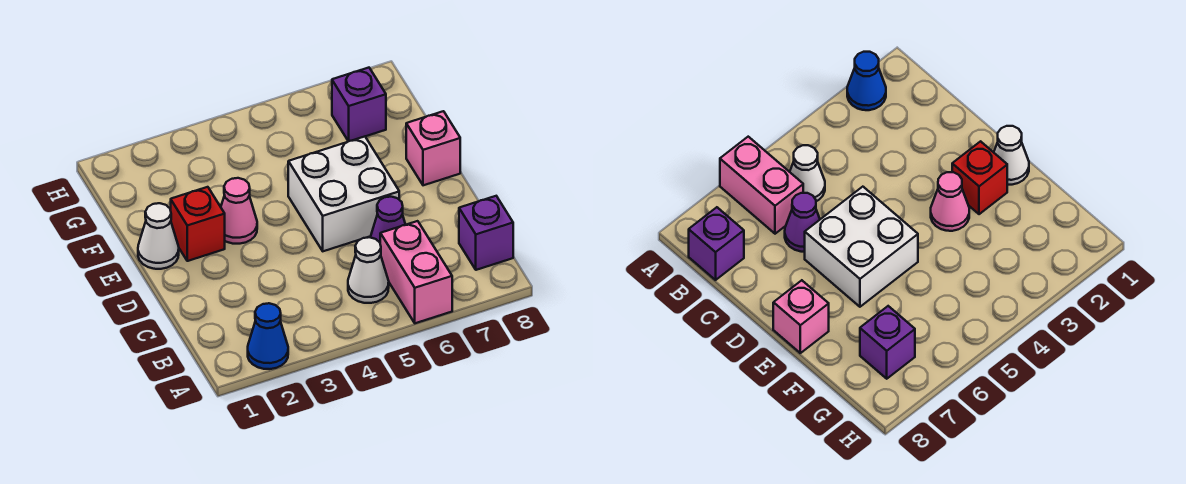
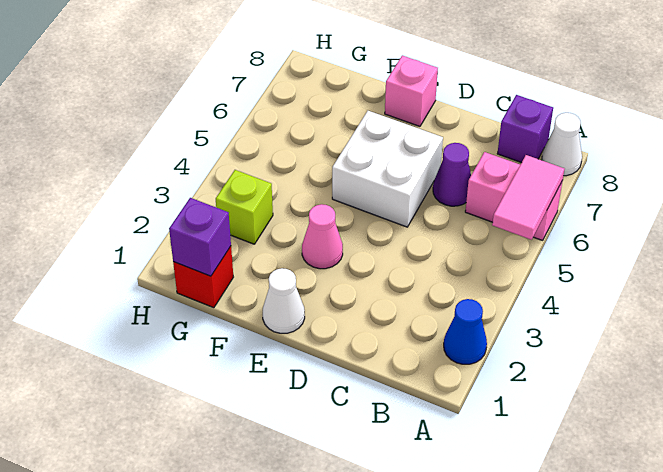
none -> pink 1x2 tile [492,155,564,240]
white 1x1 cone [348,237,389,303] -> white 1x1 cone moved to [542,113,582,176]
red 1x1 brick [171,187,225,261] -> red 1x1 brick moved to [173,246,233,308]
none -> lime 1x1 brick [216,170,273,244]
purple 1x1 brick [332,68,386,141] -> purple 1x1 brick moved to [169,198,231,276]

